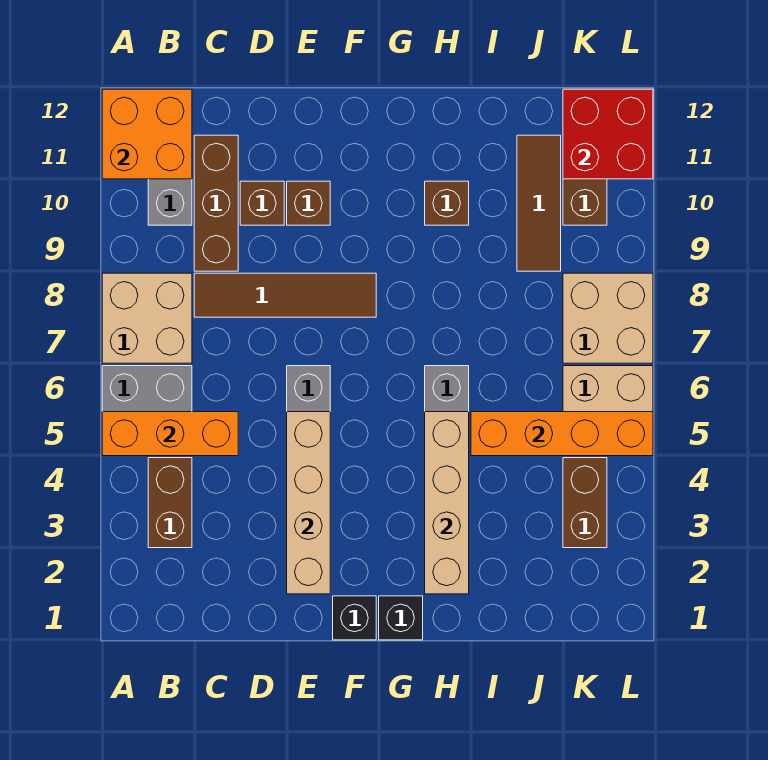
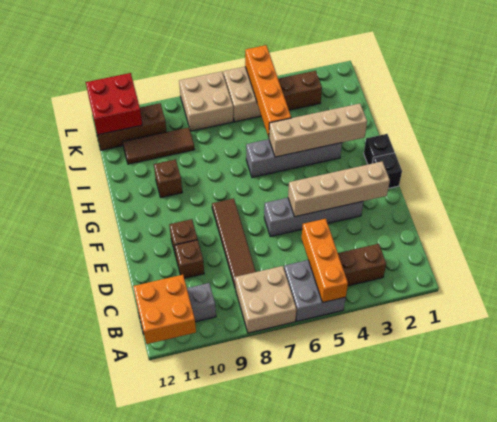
brown 1x3 brick [194,135,238,271] -> none

